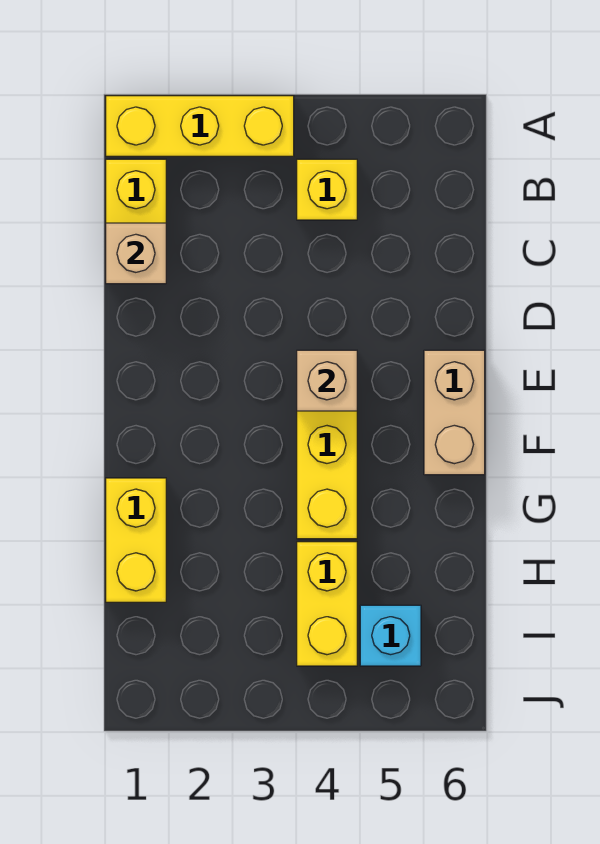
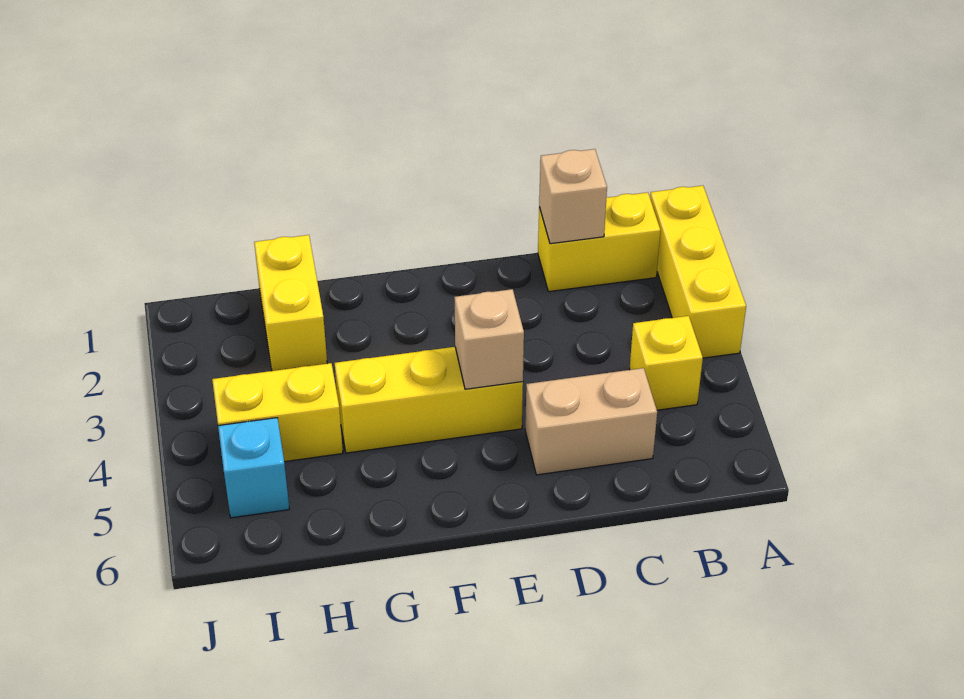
tan 1x2 brick [424,350,485,475] -> tan 1x2 brick moved to [525,368,657,475]
yellow 1x2 brick [106,478,166,602] -> yellow 1x2 brick turned to [254,235,327,371]

